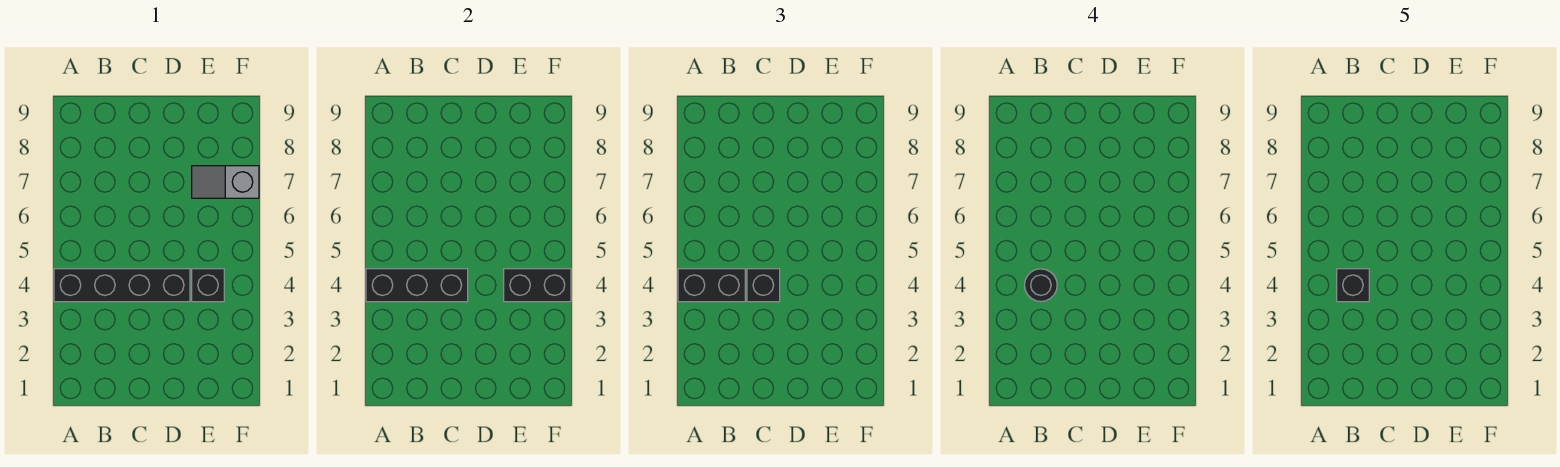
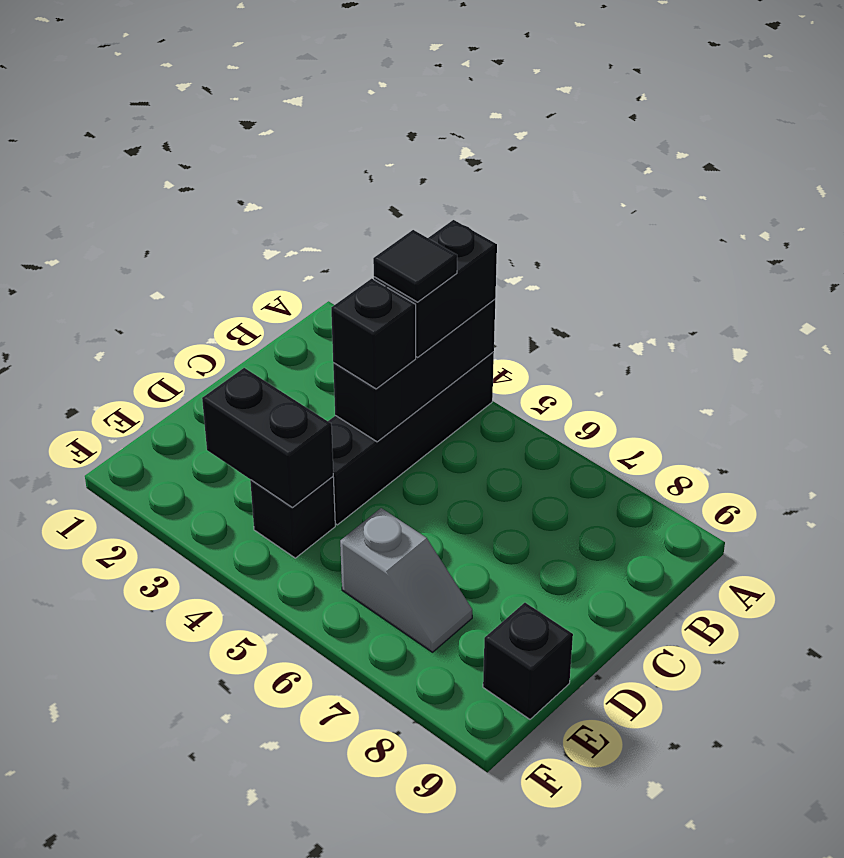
black 1x1 round brick [1025,269,1057,302] -> black 1x1 tile [373,230,457,302]
black 1x1 brick [1337,269,1369,302] -> black 1x1 brick moved to [483,603,573,719]
black 1x2 brick [504,269,571,302] -> black 1x2 brick turned to [202,368,333,508]
grey 1x2 slope [192,166,259,198] -> grey 1x2 slope turned to [340,508,472,652]

